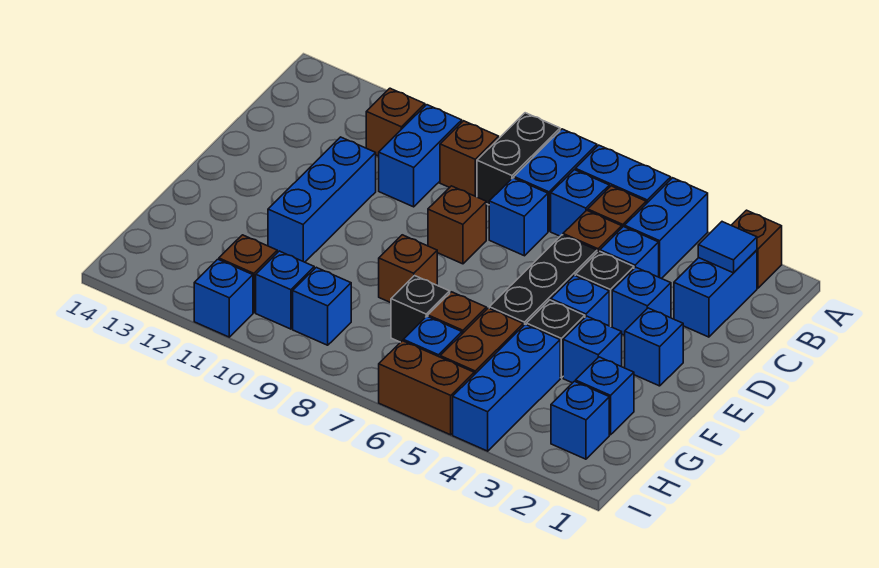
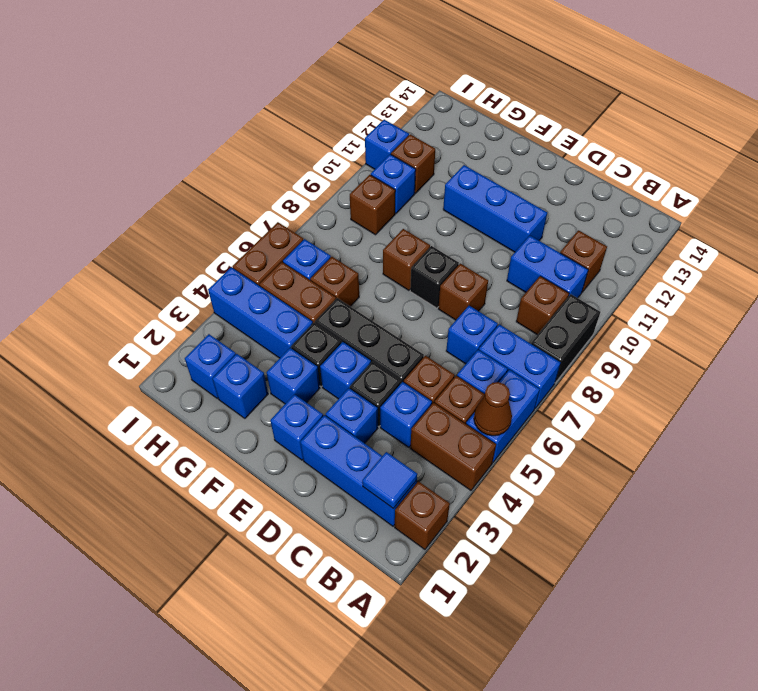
blue 1x2 brick [625,178,708,279] -> brown 1x2 brick [410,403,496,490]
none -> brown 1x1 cone [474,382,512,436]
black 1x2 brick [477,113,560,205] -> black 1x2 brick turned to [531,294,600,383]
blue 1x2 brick [674,250,757,337] -> blue 1x3 brick [300,415,417,526]
black 1x1 brick [391,276,450,342] -> black 1x1 brick moved to [410,246,459,308]
blue 1x1 brick [293,267,351,345] -> brown 1x1 brick [350,175,395,235]

